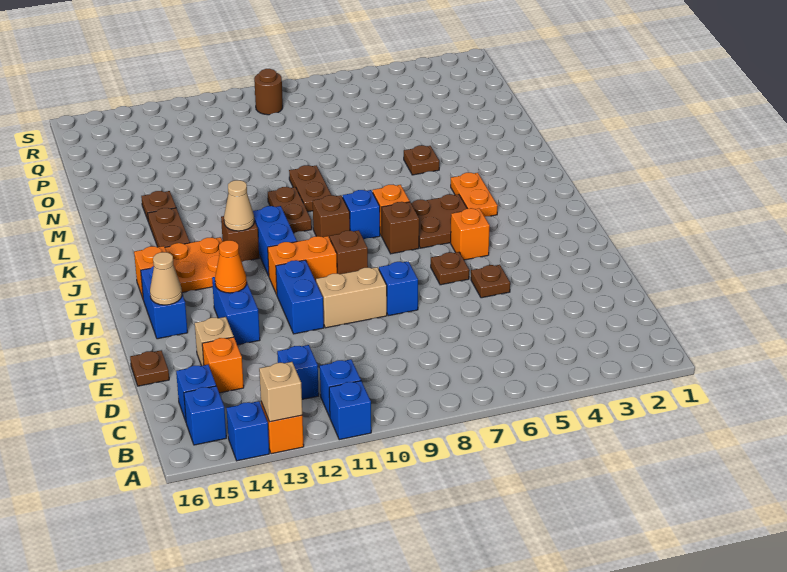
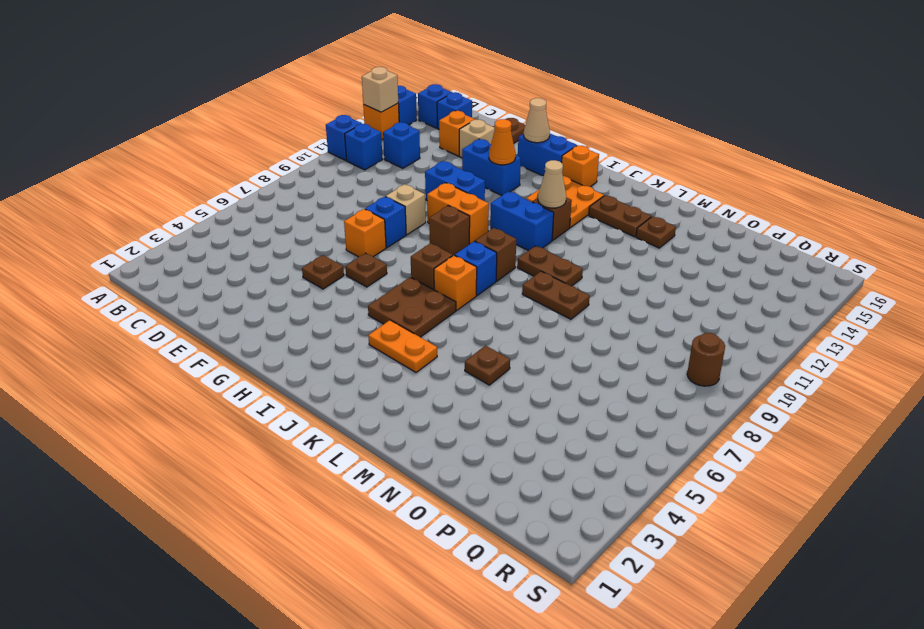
tan 1x2 brick [316,267,387,328] -> tan 1x1 brick [386,184,426,235]
orange 1x1 brick [451,208,490,260] -> orange 1x1 brick moved to [344,209,386,257]
orange 1x2 brick [268,236,337,294] -> orange 1x2 brick turned to [427,183,489,244]

